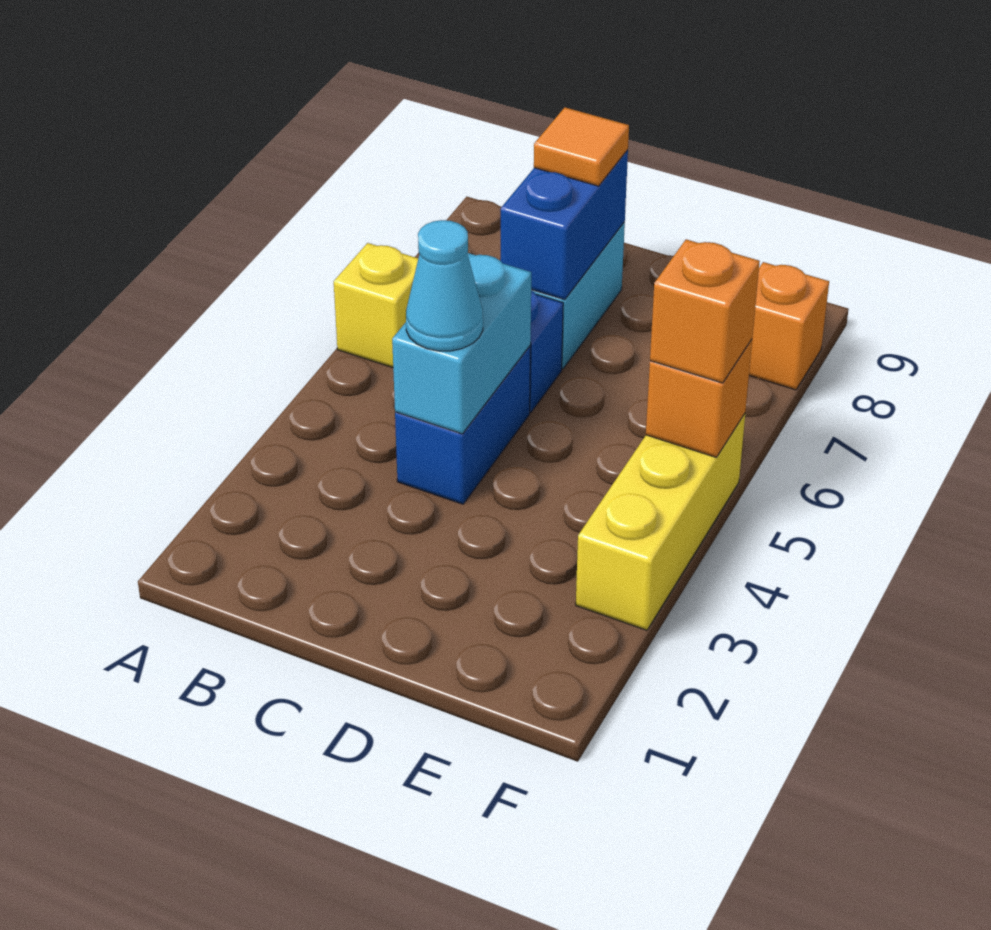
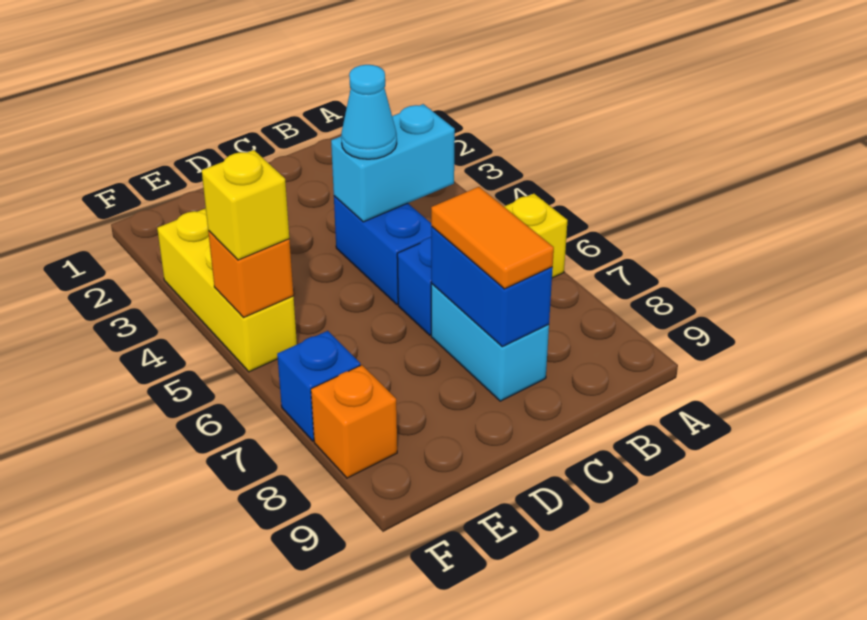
cyan 1x2 brick [392,253,532,434] -> cyan 1x2 brick turned to [331,104,455,222]
orange 1x1 tile [534,107,629,186] -> orange 1x2 tile [431,187,554,289]
orange 1x1 brick [650,239,760,383] -> yellow 1x1 brick [202,150,289,260]
none -> blue 1x1 brick [277,331,360,441]

